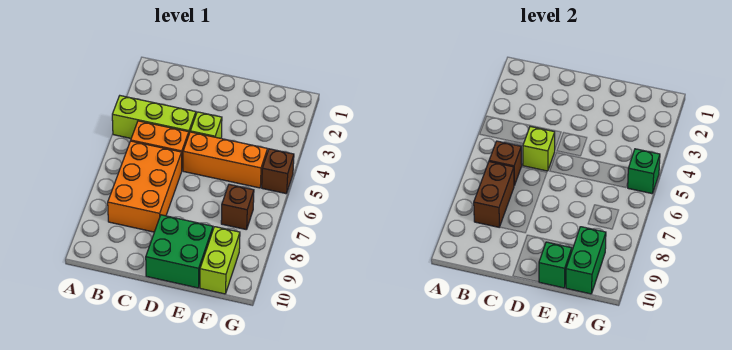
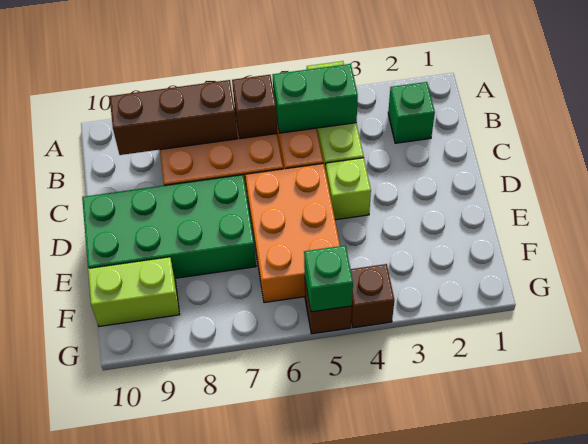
brown 1x2 brick [474,162,514,227] -> brown 1x3 brick [110,80,238,155]
lime 1x1 brick [523,126,555,171] -> none
orange 1x3 brick [183,132,267,188] -> orange 2x3 brick [245,163,340,303]
green 2x2 brick [146,215,213,288] -> green 2x4 brick [82,175,256,278]
green 1x1 brick [539,242,572,288] -> green 1x1 brick moved to [388,82,435,143]
brown 1x1 brick [221,184,254,230] -> brown 1x1 brick moved to [351,264,394,328]
green 1x2 brick [566,227,606,294] -> green 1x2 brick moved to [272,64,358,133]

